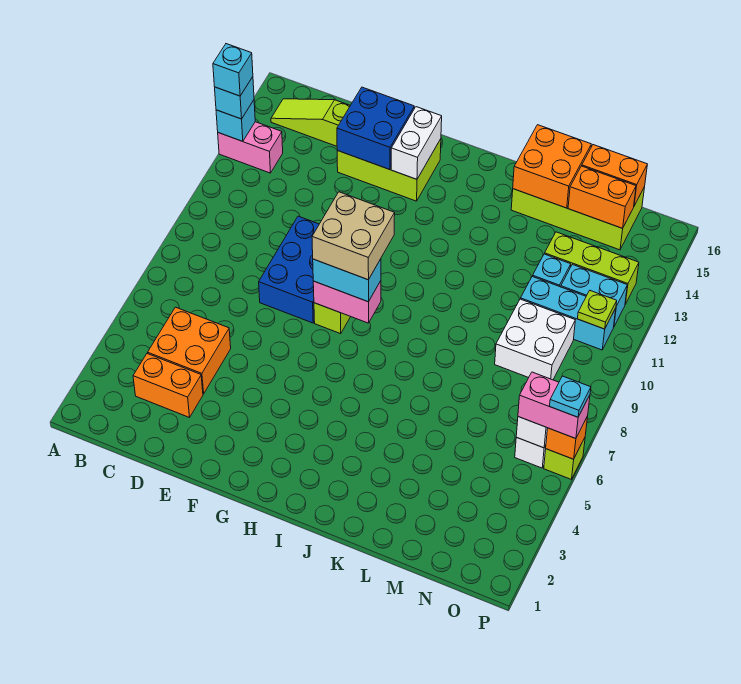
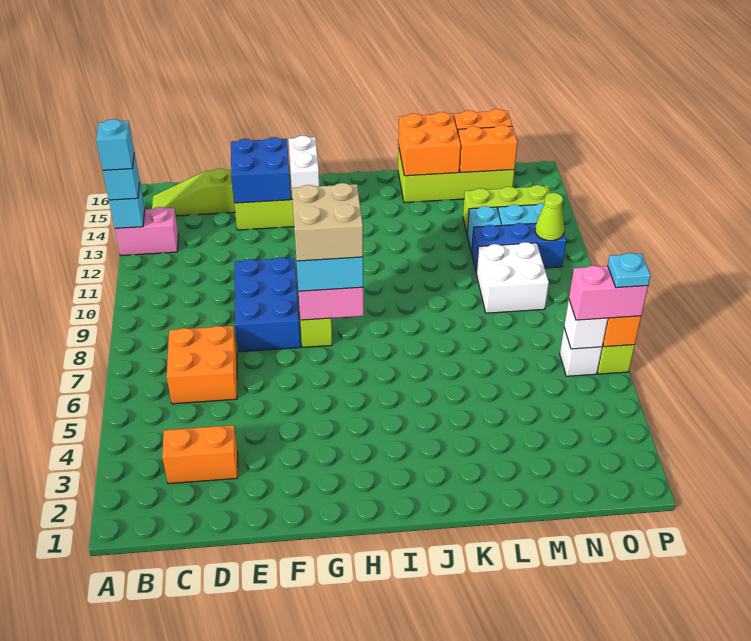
orange 2x2 brick [148,307,231,394] -> orange 2x2 brick moved to [167,326,237,404]
cyan 1x3 brick [521,276,616,350] -> blue 1x3 brick [472,223,566,270]
lime 1x1 plate [578,291,617,329] -> lime 1x1 cone [535,193,564,241]

